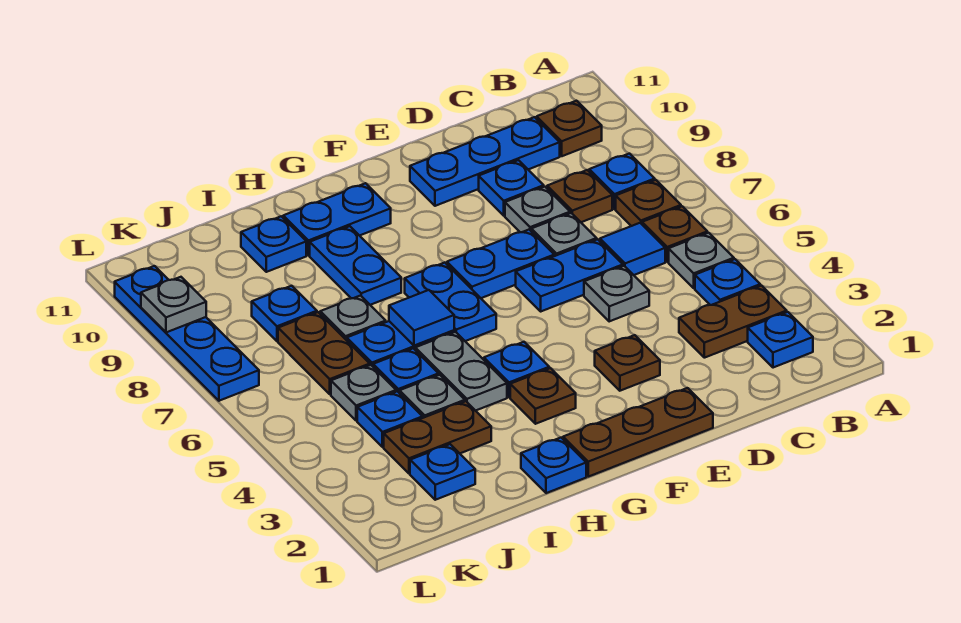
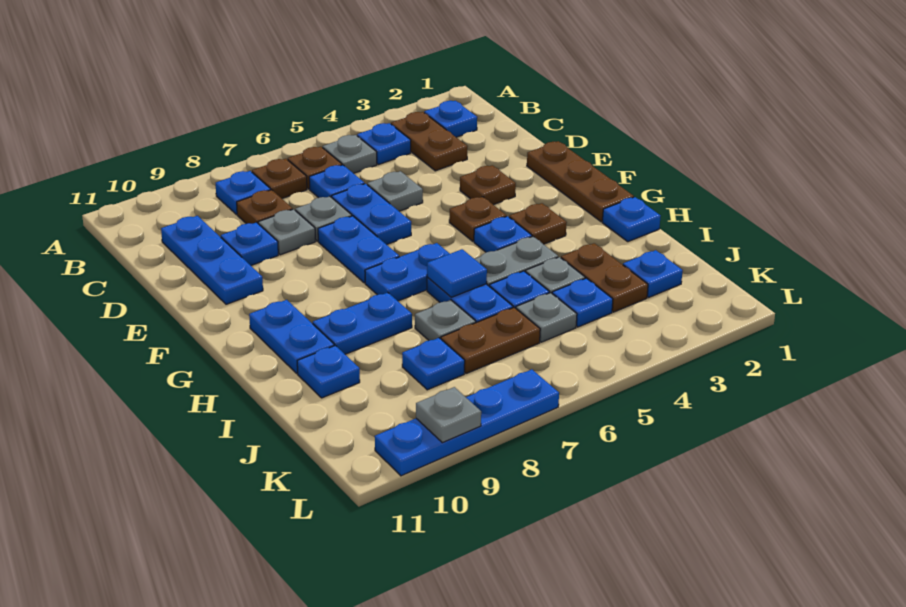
brown 1x1 plate [537,101,602,156] -> brown 1x1 plate moved to [449,197,506,241]
blue 1x1 tile [600,223,665,275] -> blue 1x1 plate [309,165,365,198]

